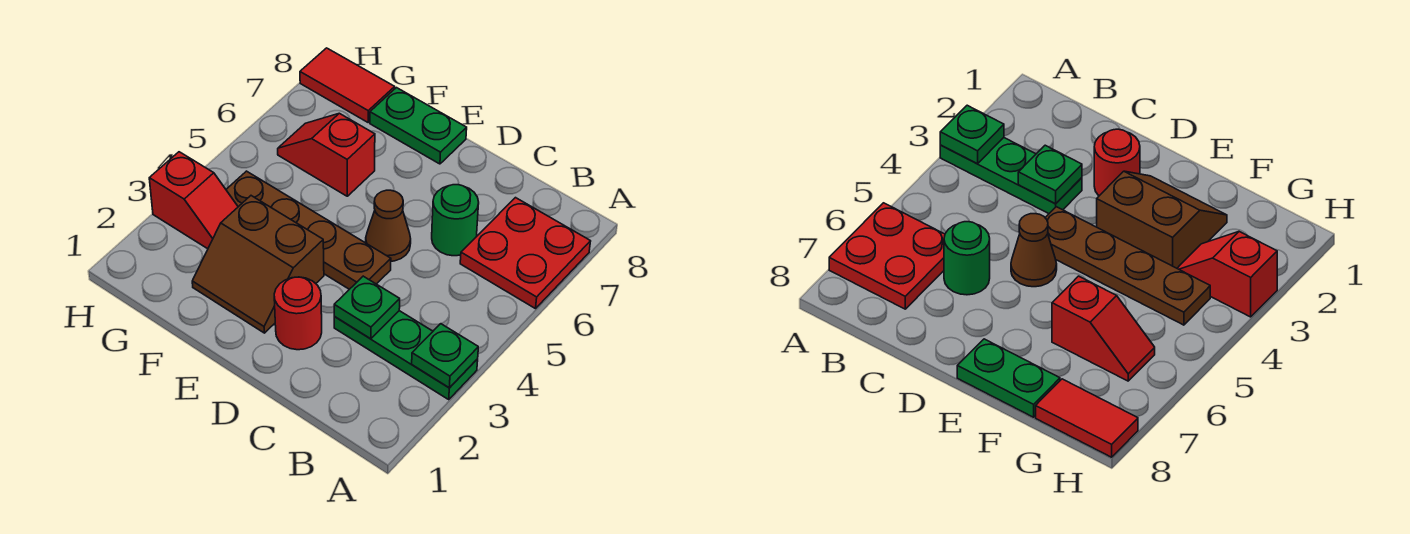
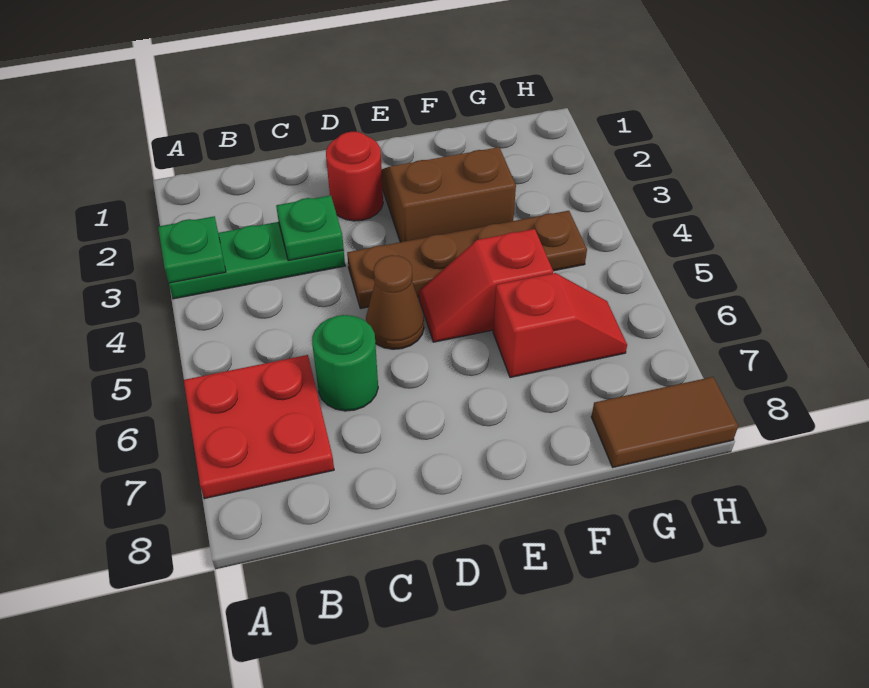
green 1x2 plate [370,88,467,164] -> none
red 1x2 slope [149,152,238,249] -> red 1x2 slope moved to [419,229,553,342]
red 1x2 tile [300,48,395,122] -> brown 1x2 tile [591,377,738,467]

